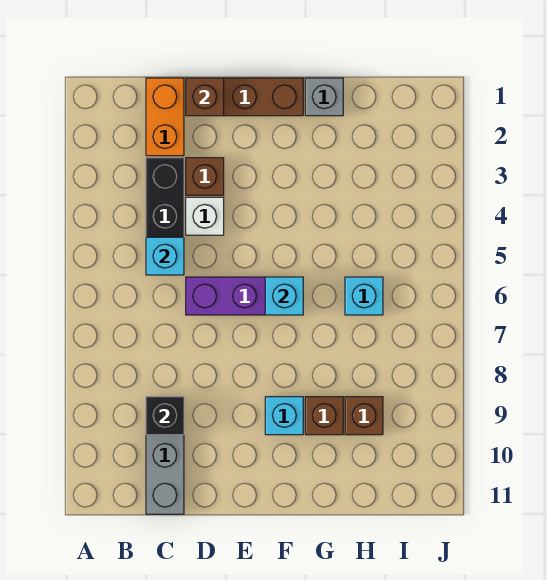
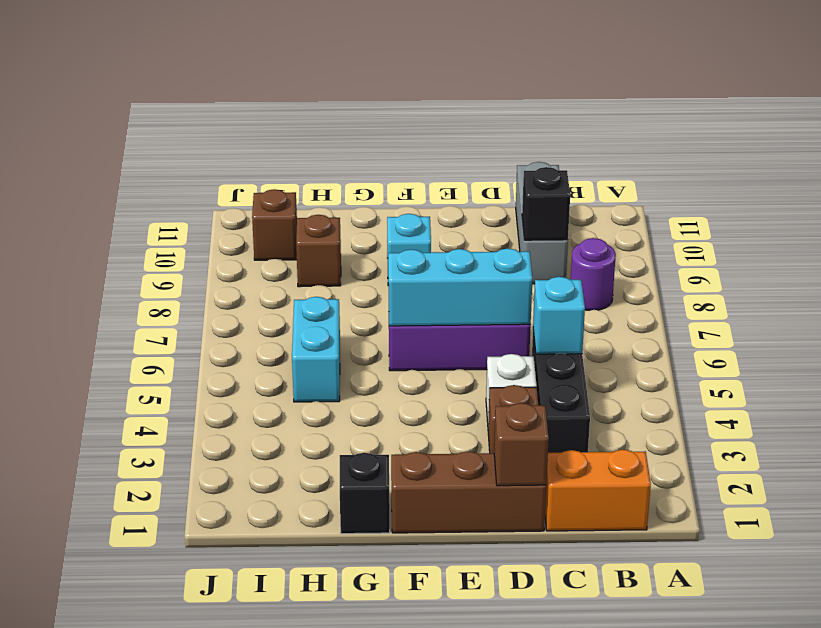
none -> purple 1x1 round brick [571,238,616,310]
orange 1x2 brick [146,78,184,156] -> orange 1x2 brick turned to [545,450,651,531]
cyan 1x1 brick [265,277,303,315] -> cyan 1x3 brick [388,248,532,326]
grey 1x1 brick [305,78,343,116] -> black 1x1 brick [340,453,390,534]
brown 1x1 brick [305,397,343,435] -> brown 1x1 brick moved to [252,189,297,260]
cyan 1x1 brick [345,277,383,315] -> cyan 1x2 brick [292,297,340,402]

